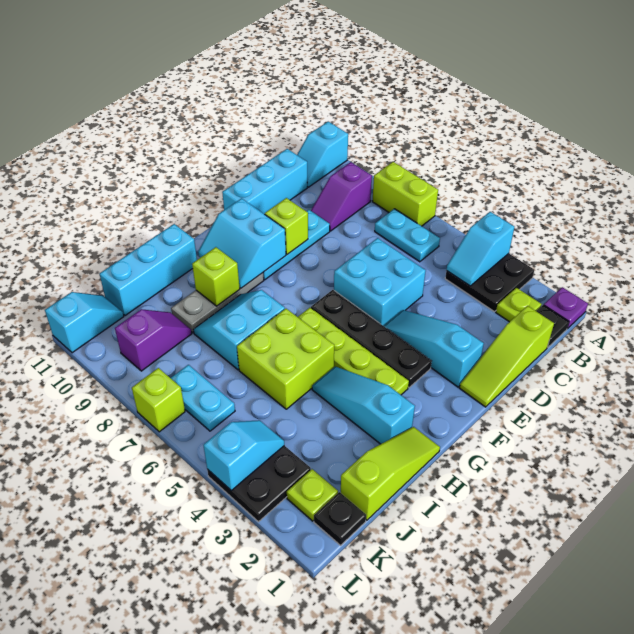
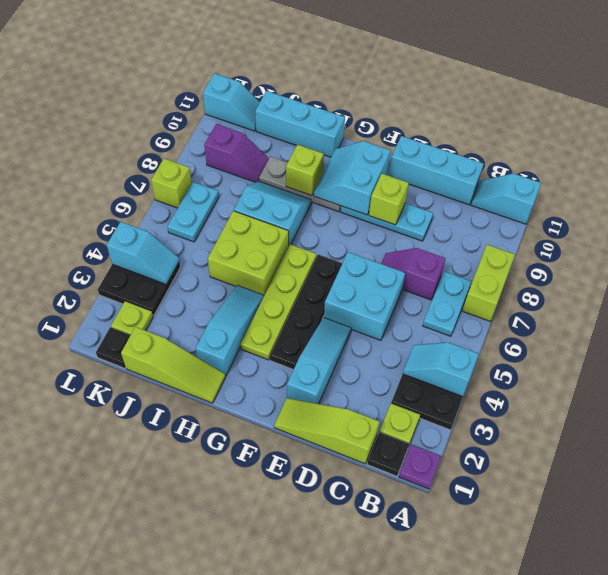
purple 1x2 slope [311,162,372,231] -> purple 1x2 slope moved to [381,248,446,300]

